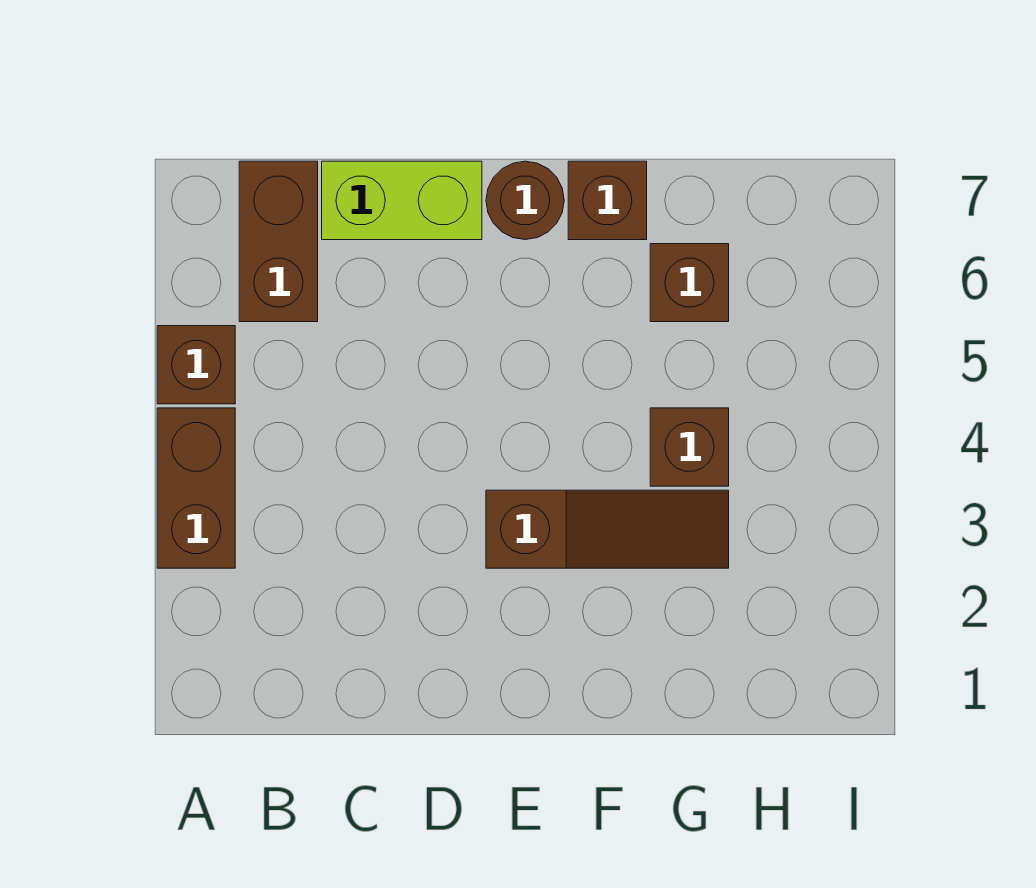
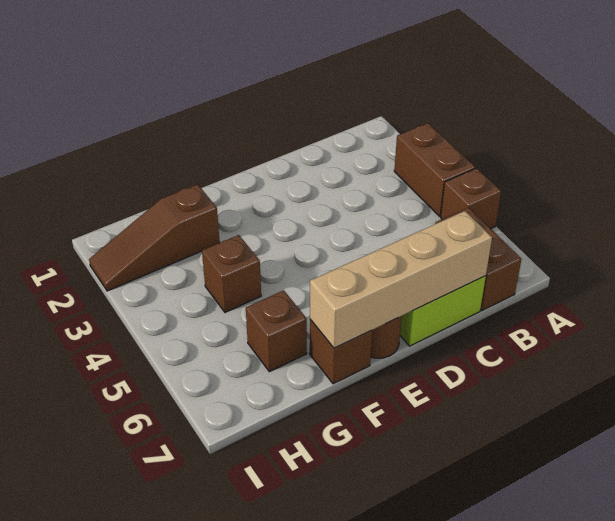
none -> tan 1x4 brick [310,211,492,348]
brown 1x3 slope [486,490,729,568] -> brown 1x3 slope moved to [89,184,220,291]

